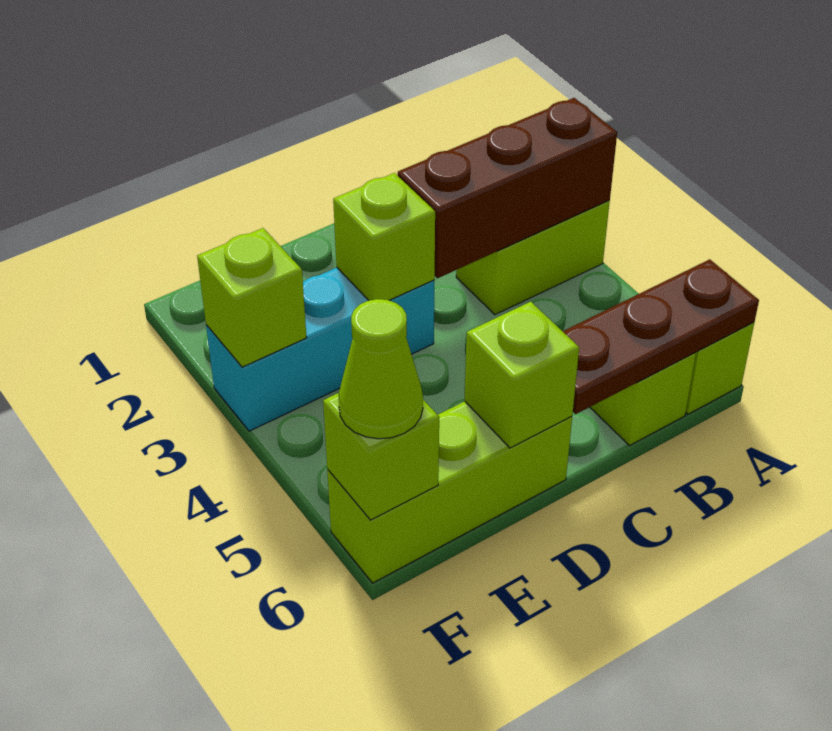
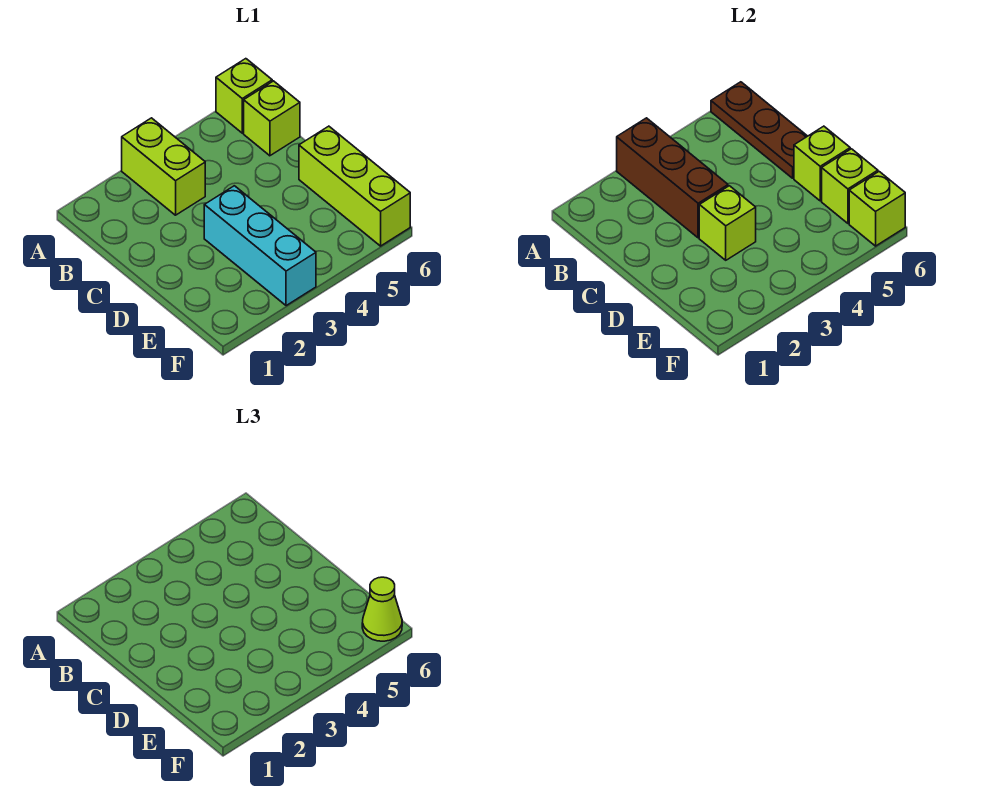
lime 1x1 brick [197,228,307,367] -> lime 1x1 brick moved to [822,149,878,223]

